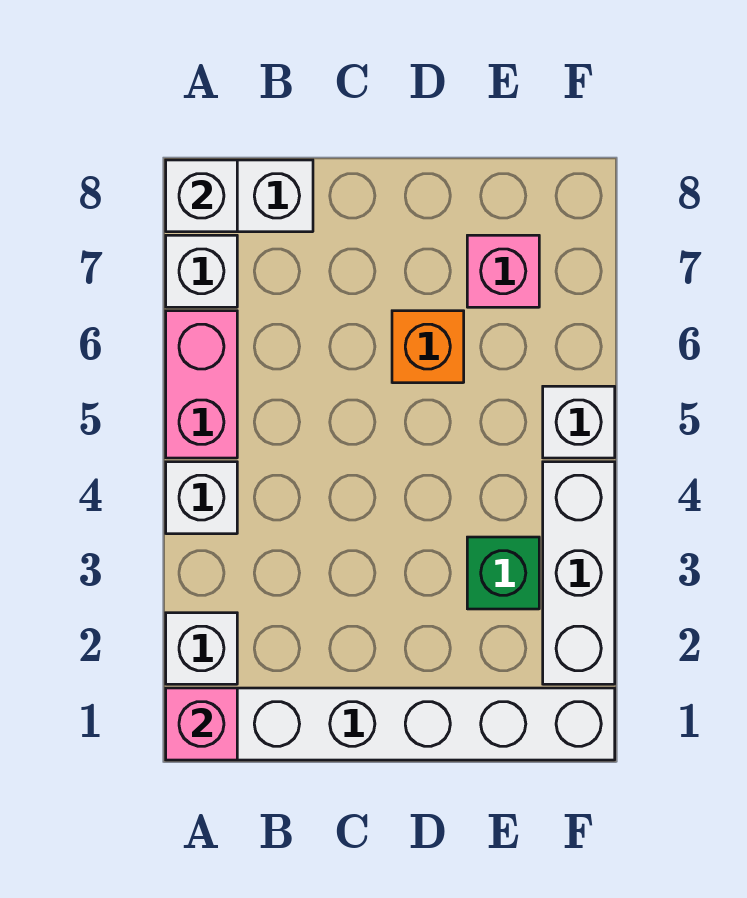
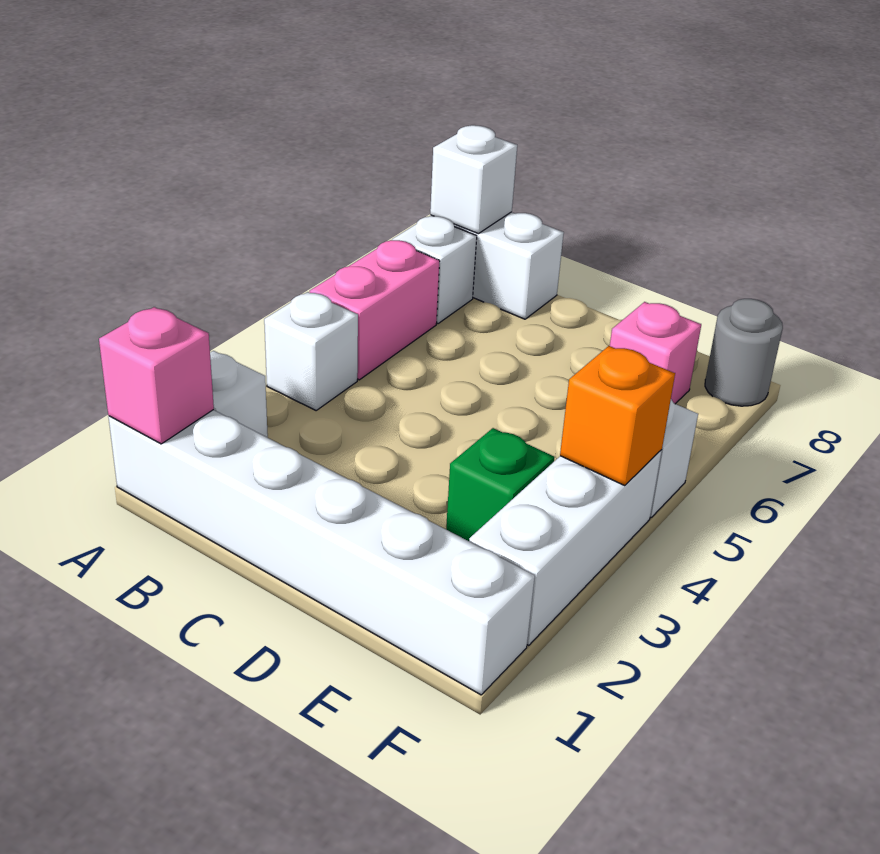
orange 1x1 brick [392,311,464,383] -> orange 1x1 brick moved to [560,346,675,486]
none -> grey 1x1 round brick [705,299,783,406]

